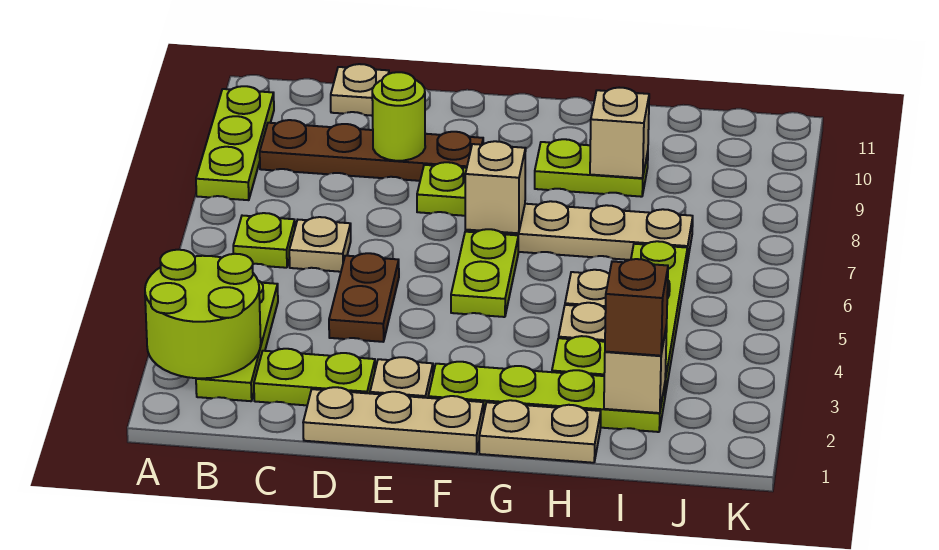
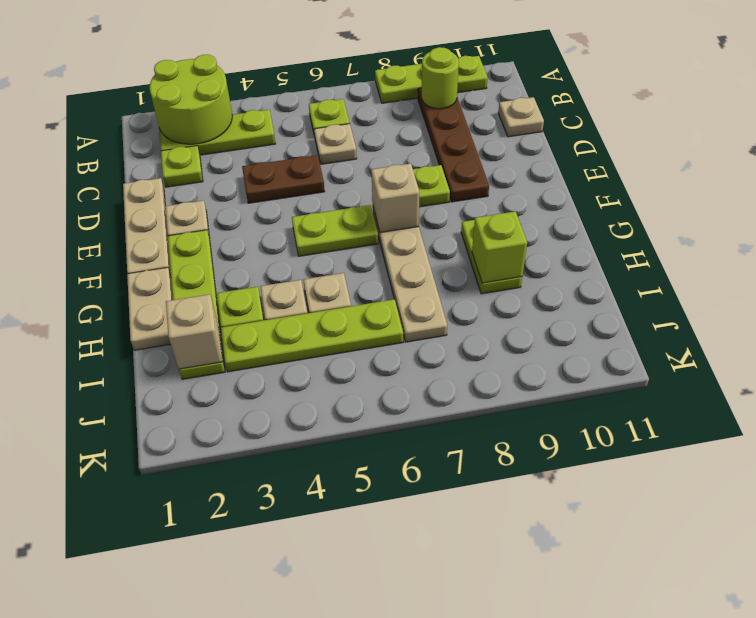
lime 1x2 plate [254,349,375,405] -> lime 1x1 plate [161,146,203,187]
lime 1x1 round brick [372,72,425,161] -> lime 1x1 round brick moved to [422,47,459,109]
tan 1x1 brick [590,88,649,178] -> lime 1x1 brick [472,211,527,283]
brown 1x1 brick [605,259,668,356] -> none

